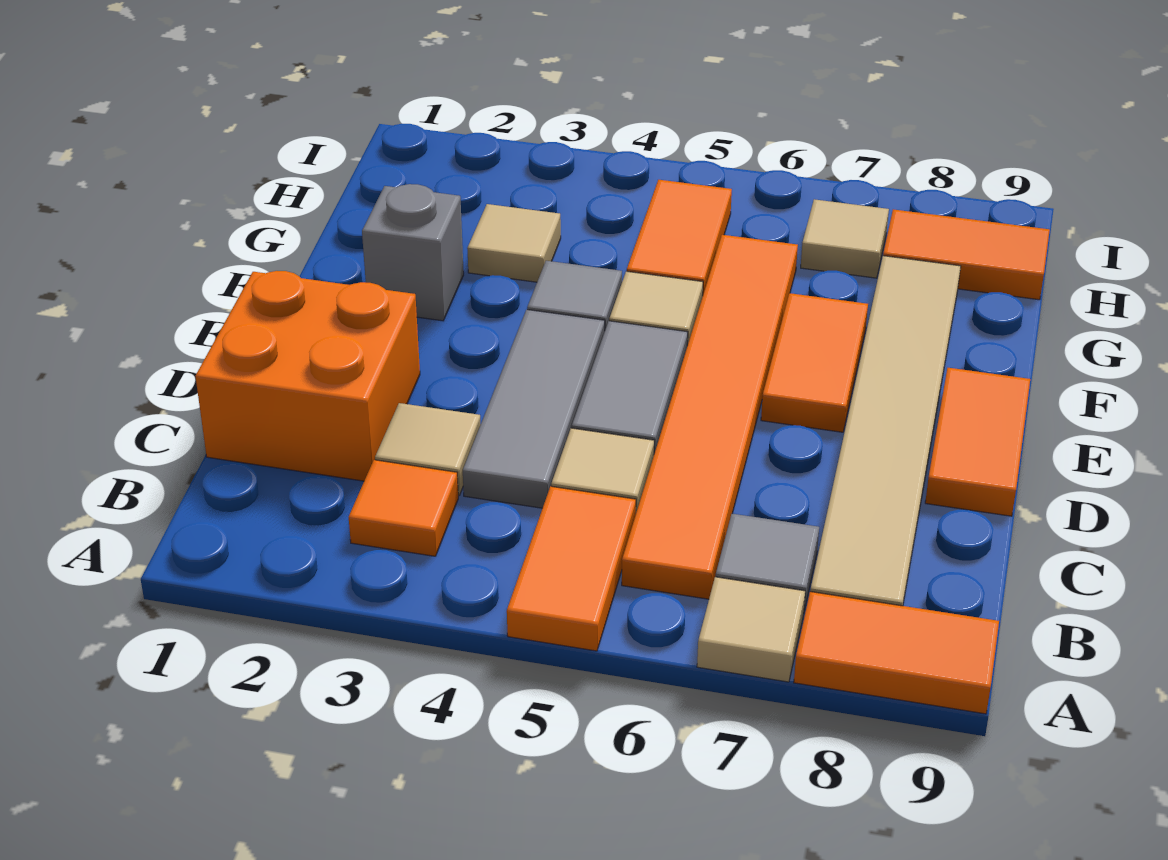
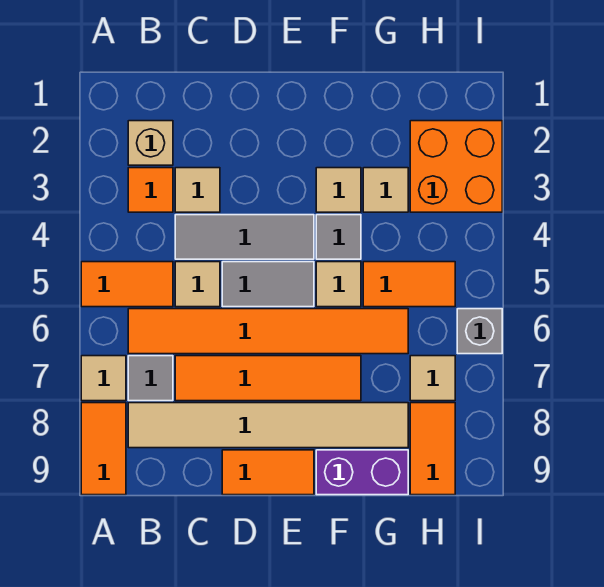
none -> tan 1x1 brick [128,121,173,165]
orange 2x2 brick [196,271,420,481] -> orange 2x2 brick moved to [410,121,502,212]
orange 1x2 tile [761,293,868,432] -> orange 1x4 tile [175,356,361,401]
grey 1x1 brick [362,184,464,321] -> grey 1x1 brick moved to [457,309,502,354]
none -> tan 1x1 tile [316,168,361,212]
none -> purple 1x2 brick [316,450,408,495]

